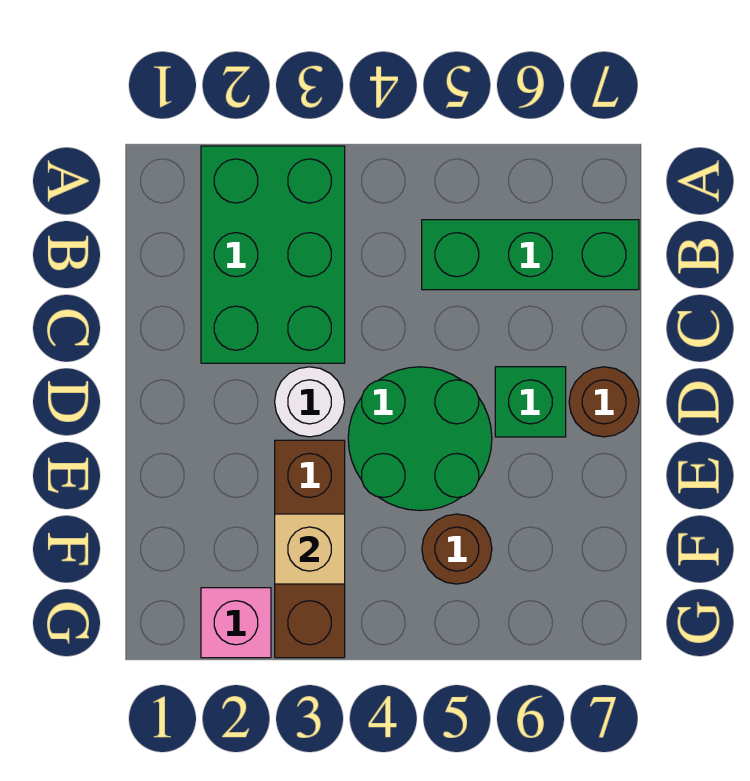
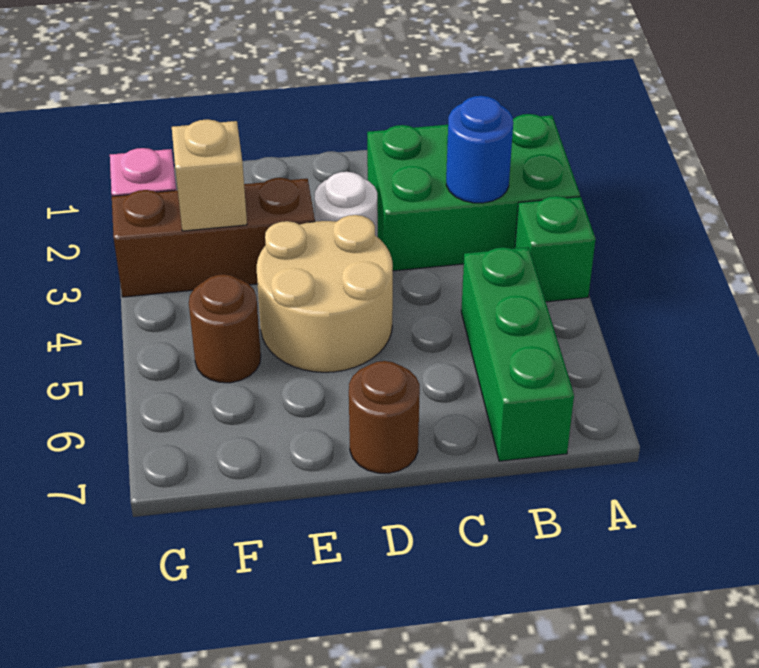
none -> blue 1x1 round brick [446,96,513,203]
green 2x2 round brick [348,367,492,510] -> tan 2x2 round brick [257,215,393,372]
green 1x1 brick [495,367,566,437] -> green 1x1 brick moved to [515,196,595,302]

